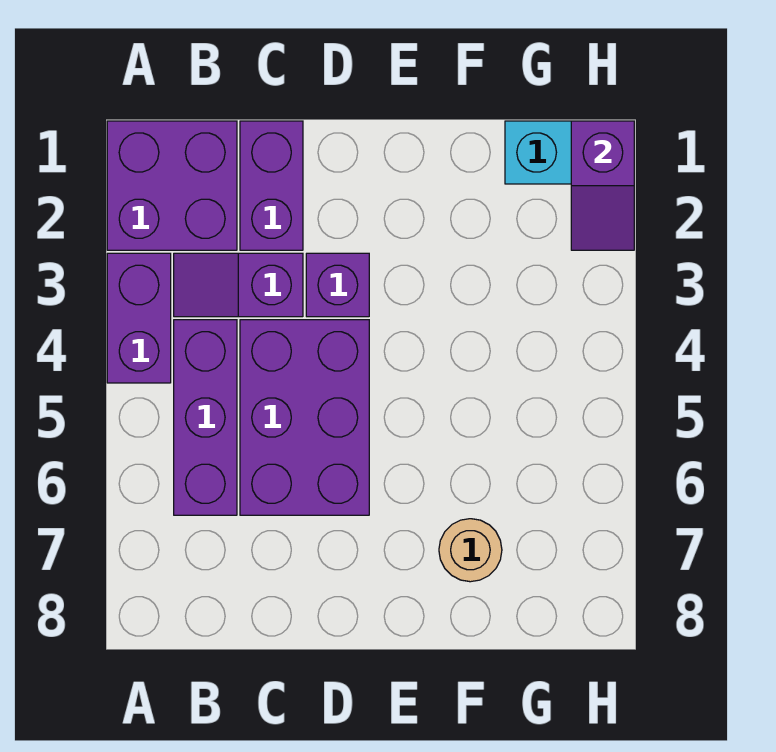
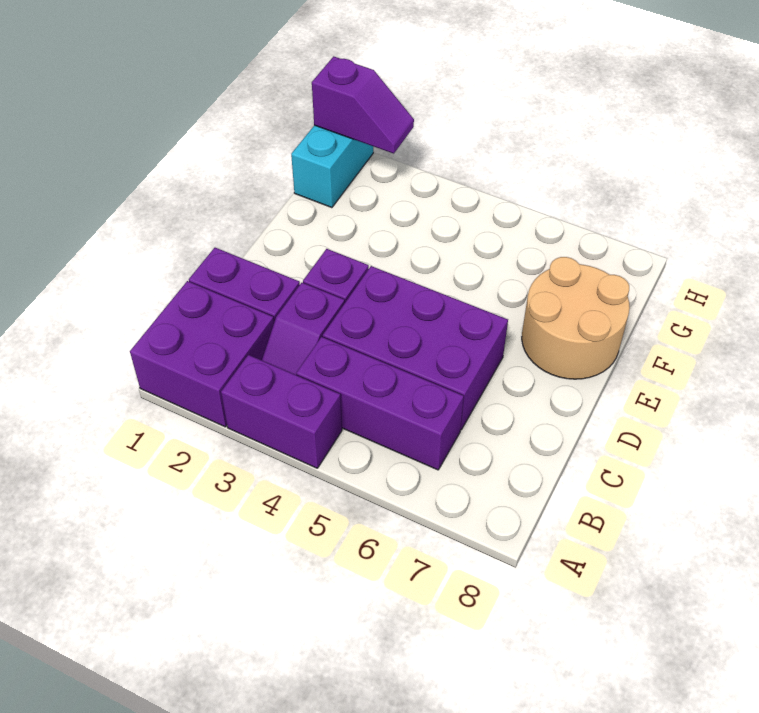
tan 1x1 round brick [439,519,502,582] -> tan 2x2 round brick [522,257,630,379]

